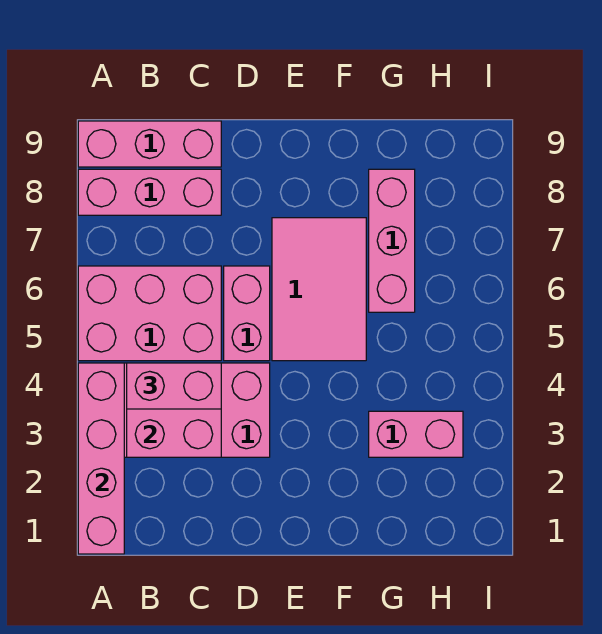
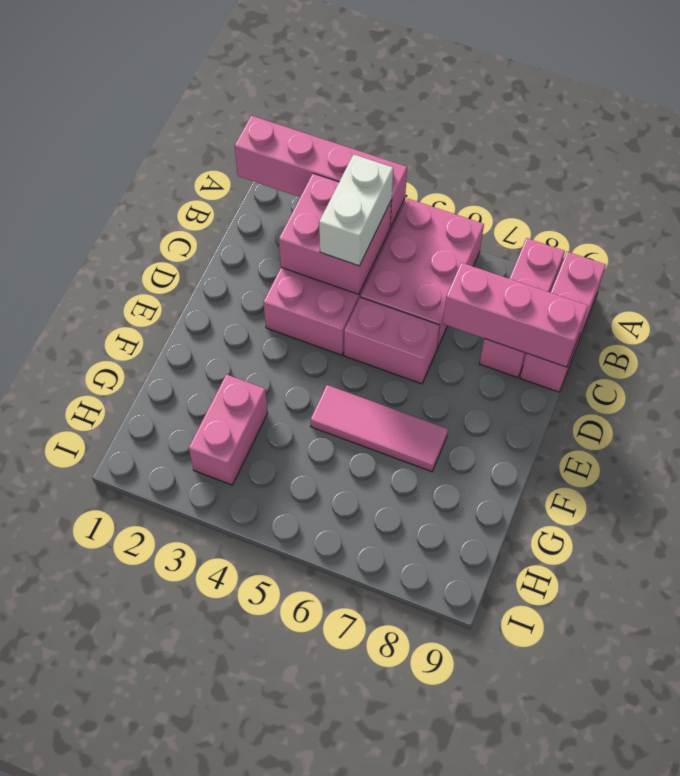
pink 1x2 brick [127,363,221,409] -> white 1x2 brick [319,154,393,266]
pink 2x3 tile [272,218,366,361] -> pink 1x3 tile [311,385,448,472]
pink 1x3 brick [369,169,415,312] -> pink 1x3 brick moved to [443,263,588,367]

